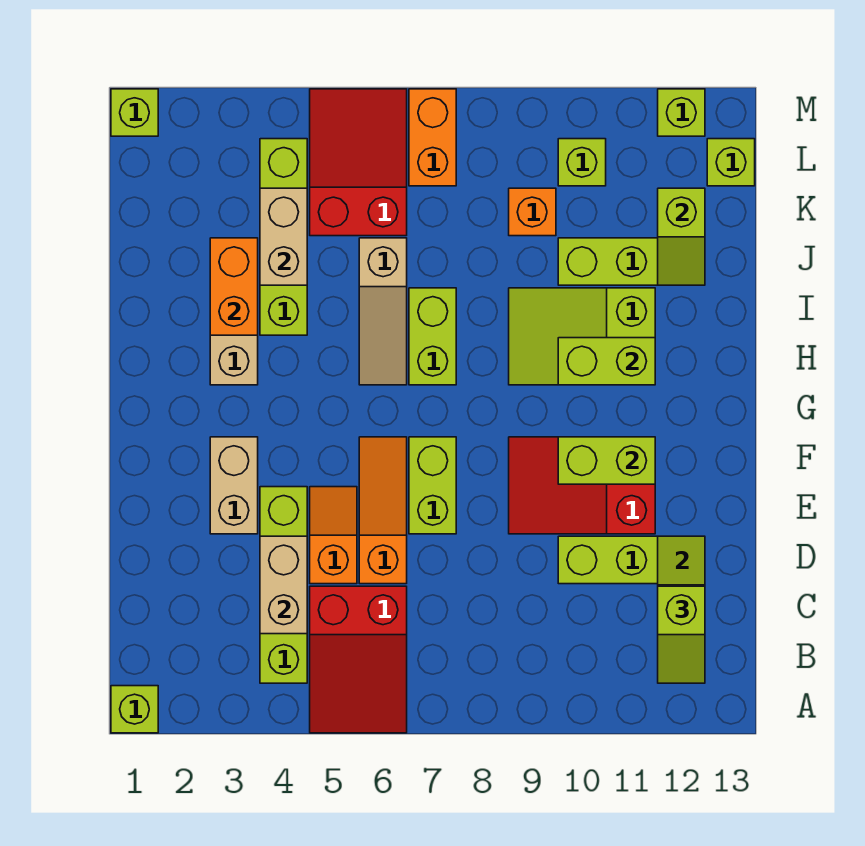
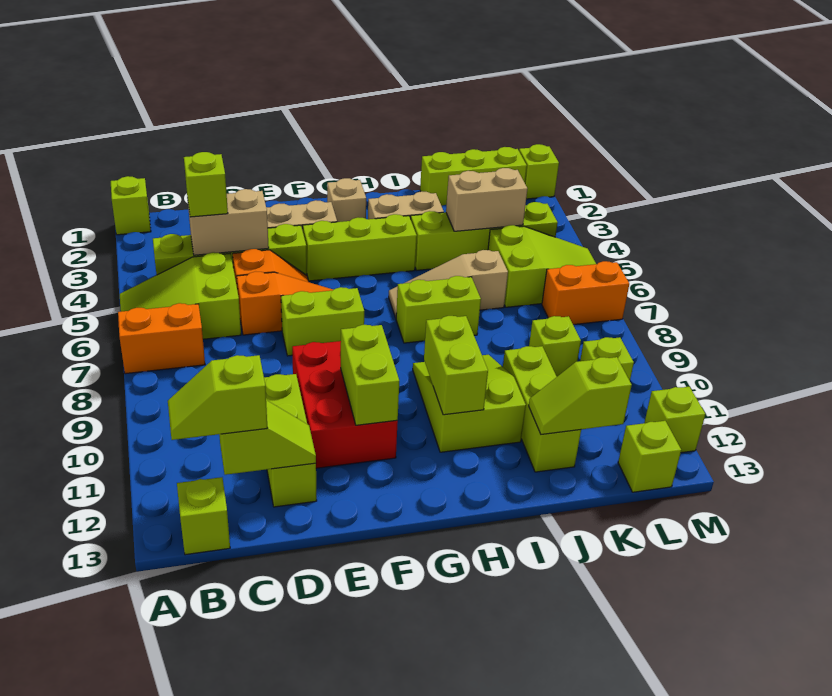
red 2x3 slope [310,586,407,733] -> lime 2x3 slope [120,252,241,339]
none -> lime 1x1 brick [177,477,230,555]
none -> lime 1x1 brick [184,152,228,217]
red 2x3 slope [509,437,655,534] -> red 2x3 brick [292,341,398,468]
none -> lime 1x3 brick [303,214,417,281]
none -> tan 1x1 brick [327,178,366,222]
orange 1x2 brick [210,238,258,335] -> orange 1x2 brick moved to [118,303,205,374]
none -> lime 1x3 brick [420,147,527,206]
red 2x3 slope [310,89,407,236] -> lime 2x3 slope [488,225,596,307]
orange 1x1 brick [509,188,556,236] -> lime 1x1 brick [529,316,581,376]

